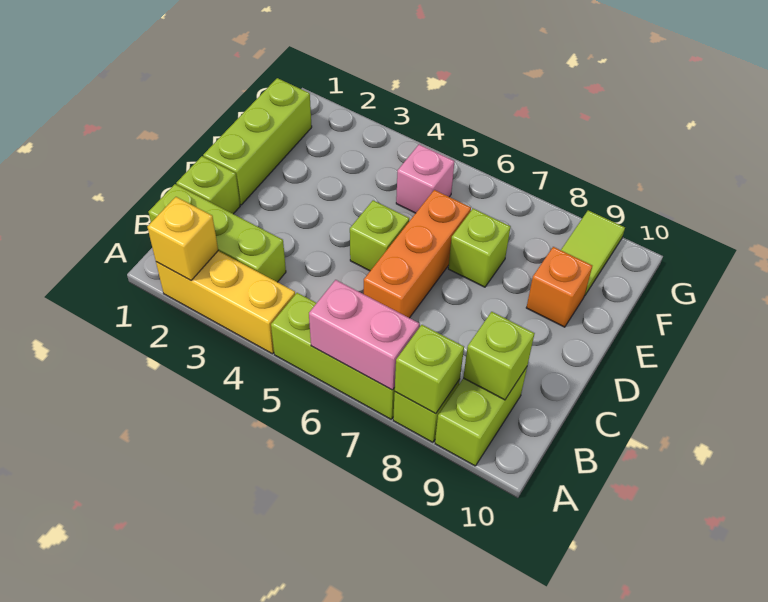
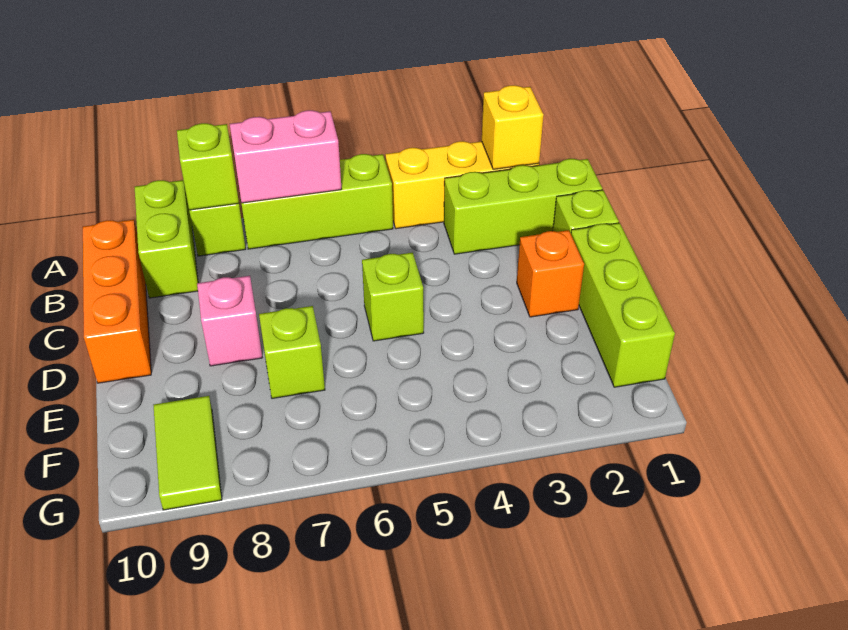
lime 1x1 brick [463,312,535,400] -> none
orange 1x3 brick [364,190,471,318] -> orange 1x3 brick moved to [83,220,151,383]
orange 1x1 brick [526,247,592,327] -> orange 1x1 brick moved to [517,230,584,317]
pink 1x1 brick [396,144,454,213] -> pink 1x1 brick moved to [197,276,262,366]

